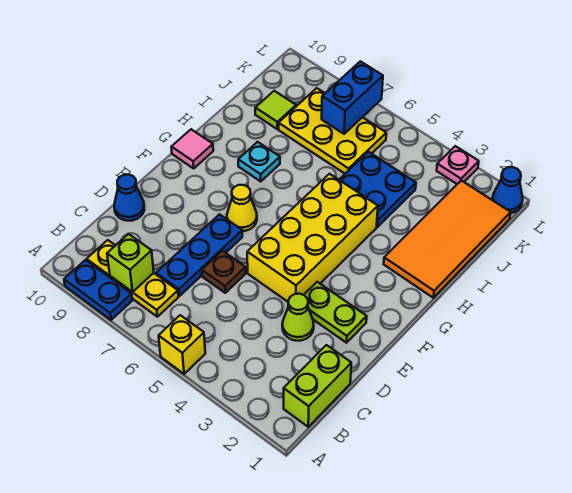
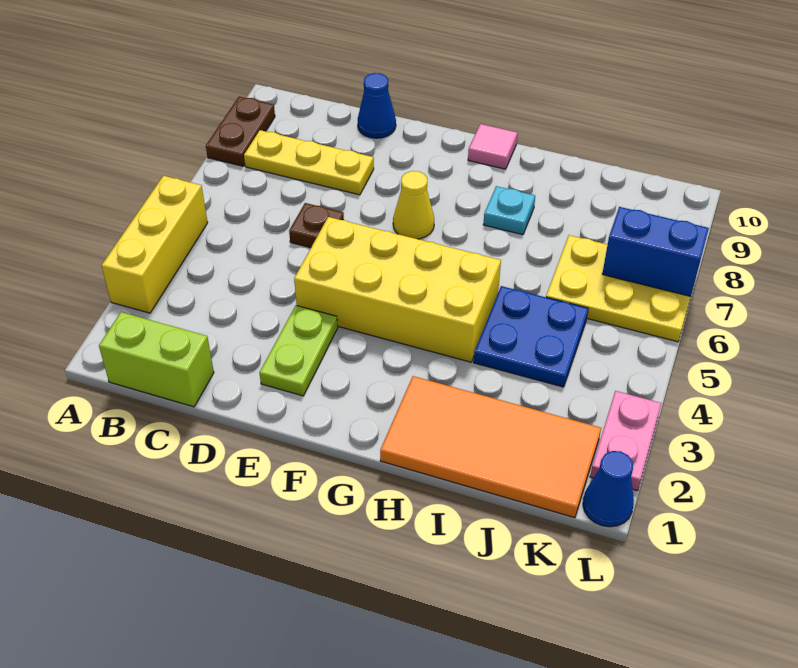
yellow 1x1 brick [159,315,205,374] -> yellow 1x3 brick [102,176,208,313]
blue 1x2 plate [64,260,132,320] -> brown 1x2 plate [206,97,275,166]
yellow 1x3 plate [87,240,178,317] -> yellow 1x3 plate turned to [244,130,374,195]
lime 1x1 brick [107,234,154,292] -> none
blue 1x3 plate [156,214,242,296] -> none
lime 1x1 cone [282,294,314,341] -> none
yellow 2x3 plate [279,88,386,174] -> yellow 2x3 plate turned to [546,235,691,342]
lime 1x1 tile [255,91,296,129] -> none
pink 1x1 plate [437,146,479,184] -> pink 1x2 plate [590,391,662,491]

